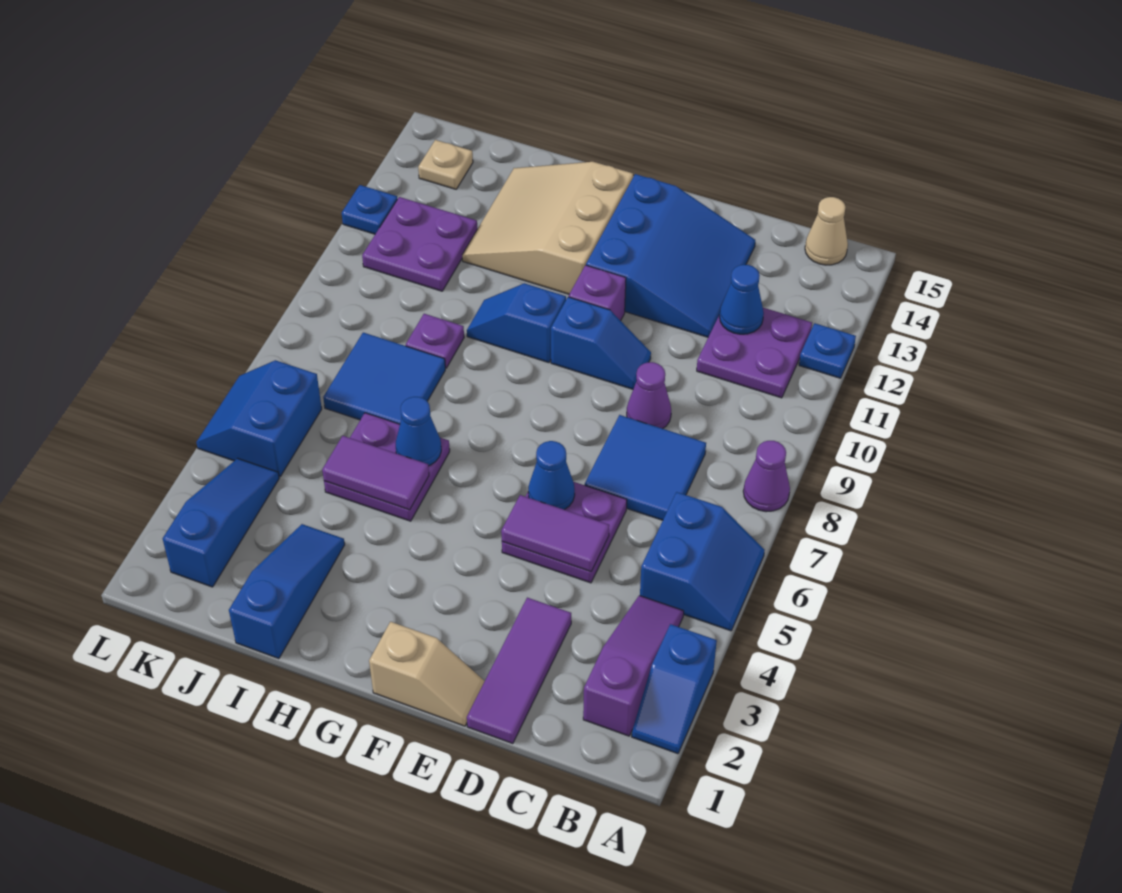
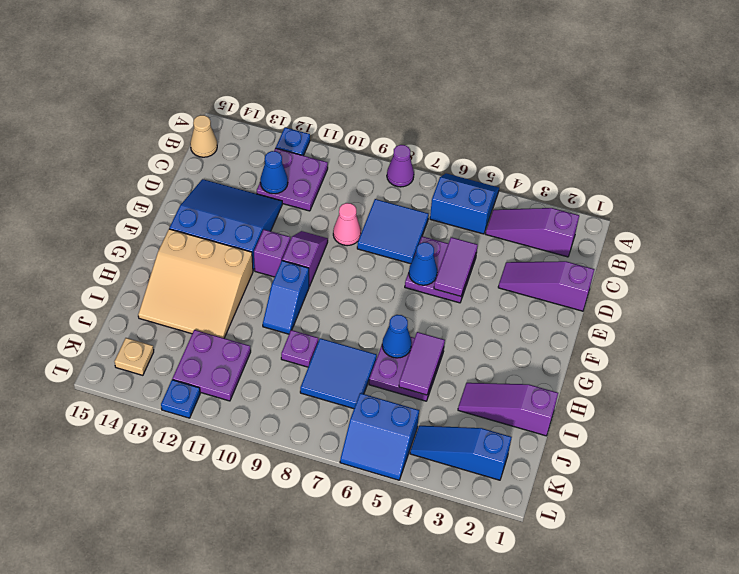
blue 1x2 slope [632,624,717,754] -> none
purple 1x3 tile [467,598,571,744] -> purple 1x3 slope [498,261,595,311]
purple 1x1 cone [627,362,671,429] -> pink 1x1 cone [333,203,361,246]
tan 1x2 slope [369,622,484,726] -> none
blue 1x2 slope [551,297,651,389] -> purple 1x2 slope [282,231,328,287]
blue 1x3 slope [229,524,345,659] -> purple 1x3 slope [458,383,558,436]

